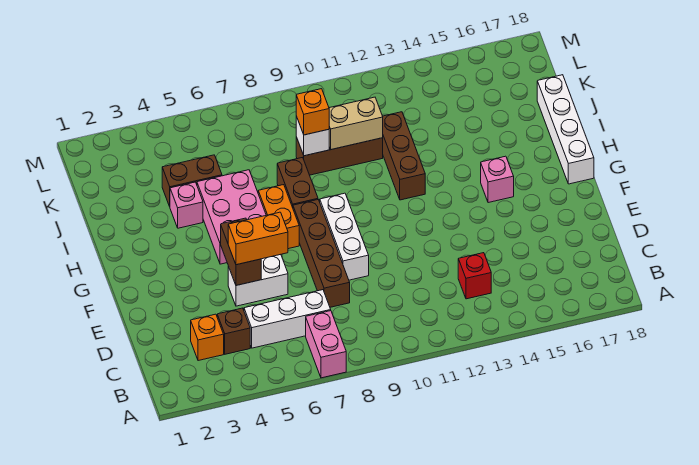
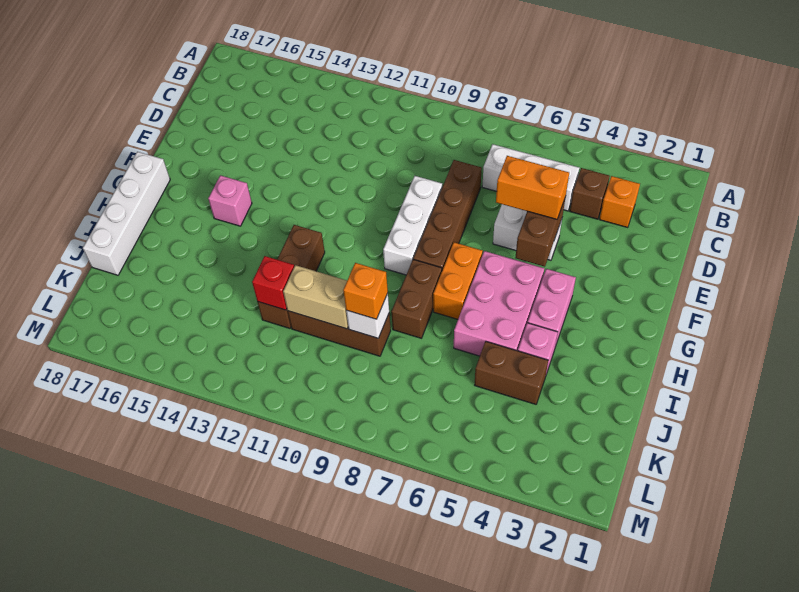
pink 1x2 brick [306,311,346,378] -> pink 1x2 brick moved to [528,269,576,347]
red 1x1 brick [458,253,491,299] -> red 1x1 brick moved to [252,256,294,310]

